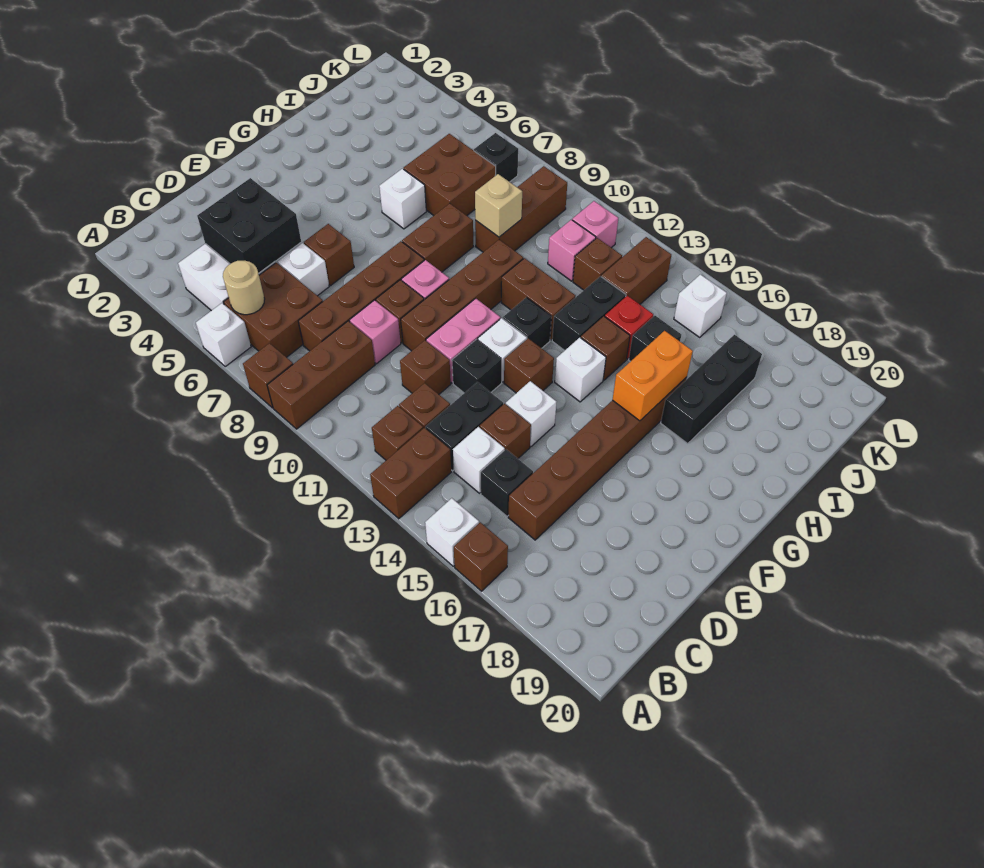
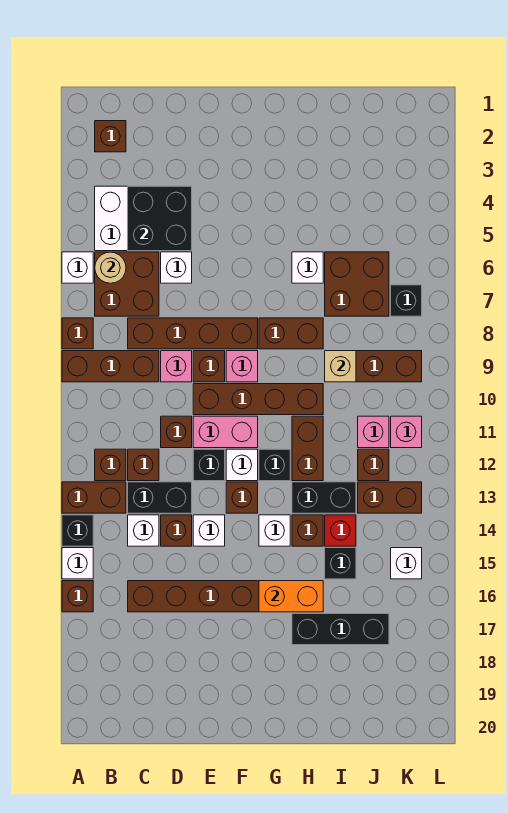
black 1x1 brick [481,449,533,516] -> black 1x1 brick moved to [62,515,93,546]
brown 1x1 brick [304,224,354,285] -> brown 1x1 brick moved to [95,121,126,152]

